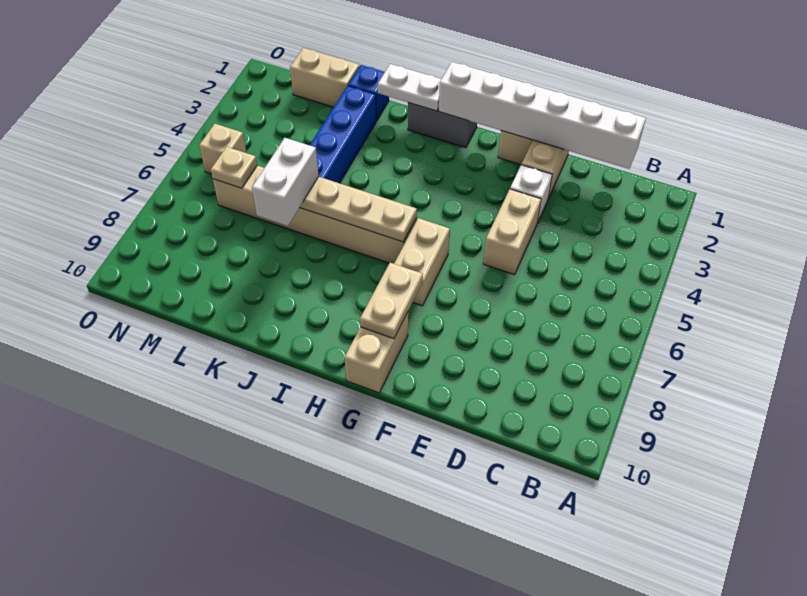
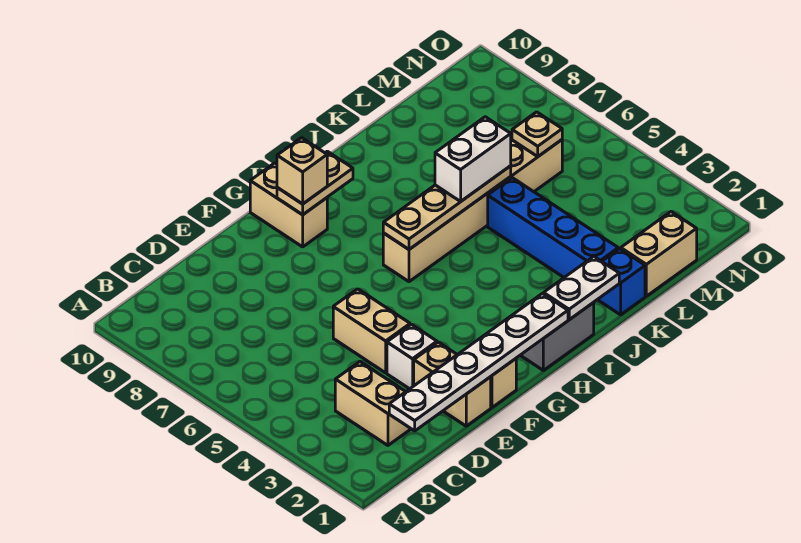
white 1x6 brick [439,62,646,169] -> white 1x6 plate [389,294,568,431]
tan 1x2 brick [394,218,450,306] -> tan 1x2 brick moved to [335,362,411,445]
tan 1x2 plate [360,263,423,339] -> tan 1x2 plate turned to [277,151,353,215]
white 1x2 brick [252,138,319,226] -> white 1x2 brick turned to [435,117,511,201]
tan 1x1 brick [199,124,246,174] -> tan 1x1 brick moved to [277,138,327,204]

